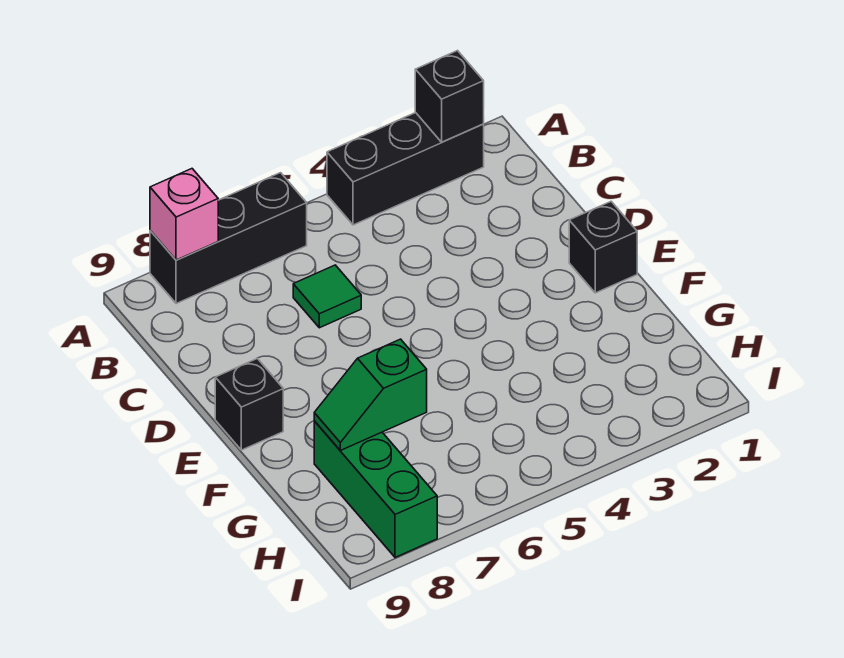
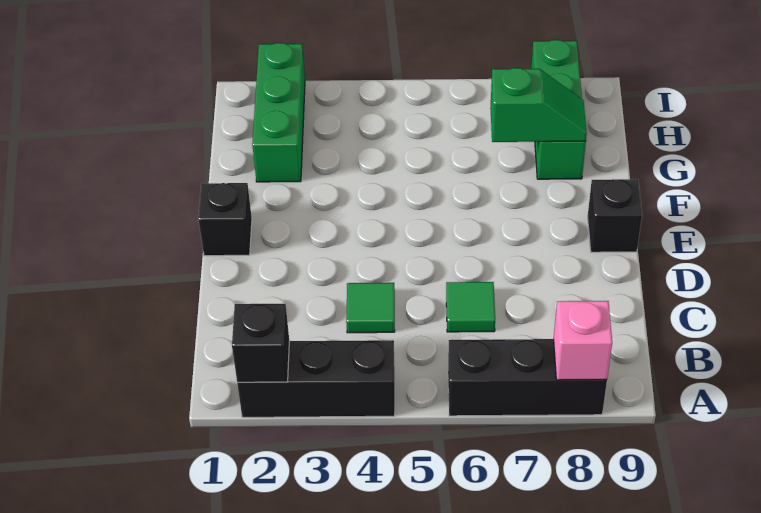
none -> green 1x1 tile [346,283,395,333]
none -> green 1x3 brick [252,43,305,182]

